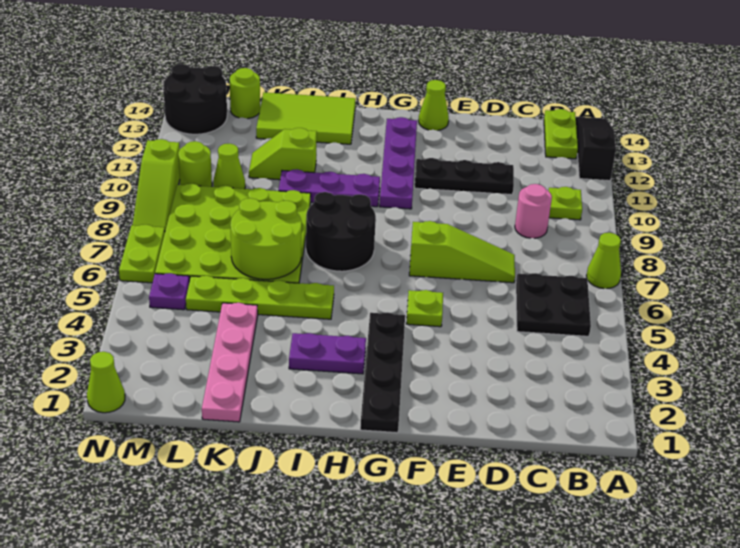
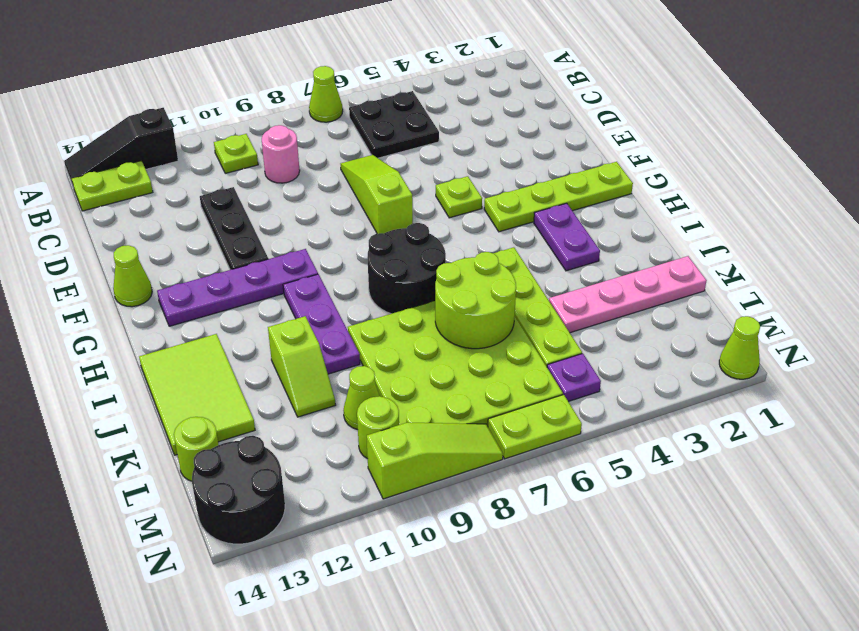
black 1x4 plate [360,312,405,433] -> lime 1x4 plate [484,162,633,232]

